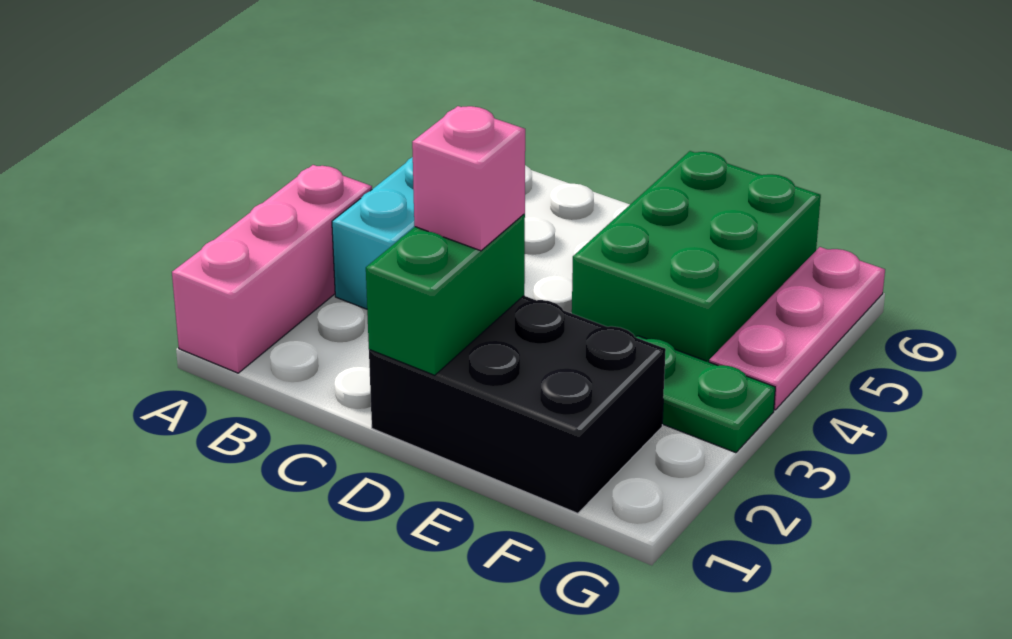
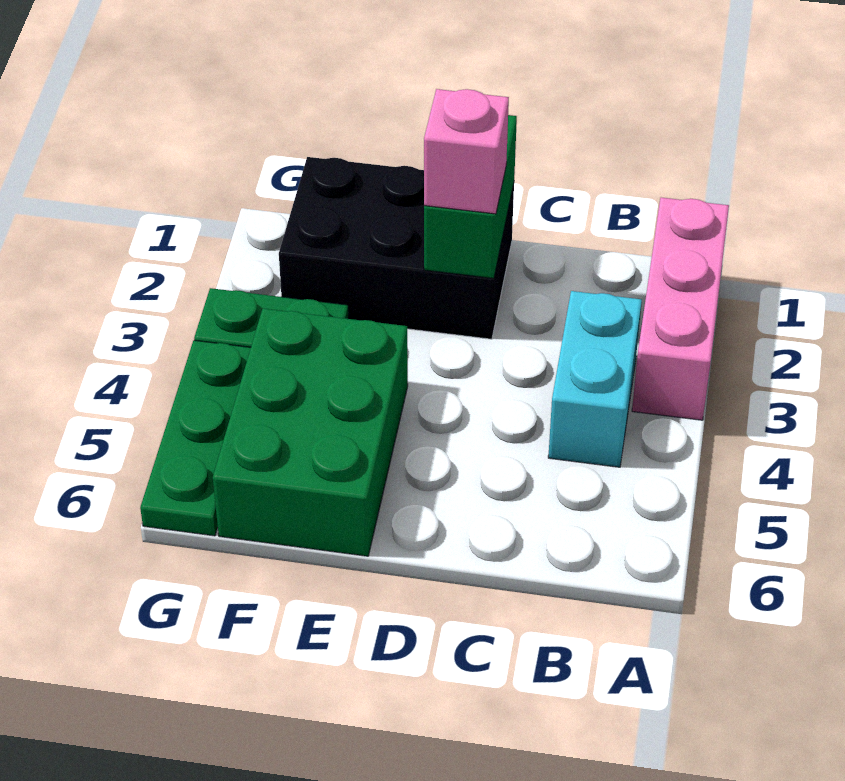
pink 1x3 plate [709,247,885,410] -> green 1x3 plate [140,340,251,536]

